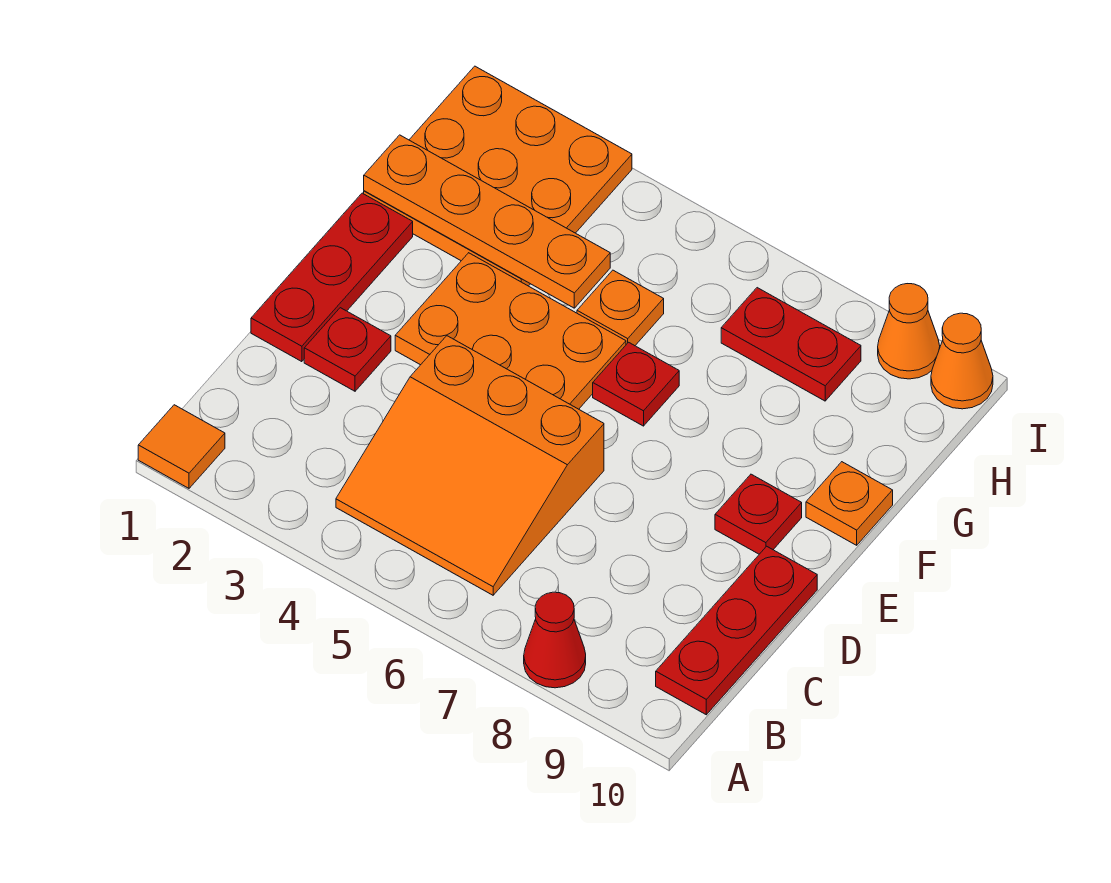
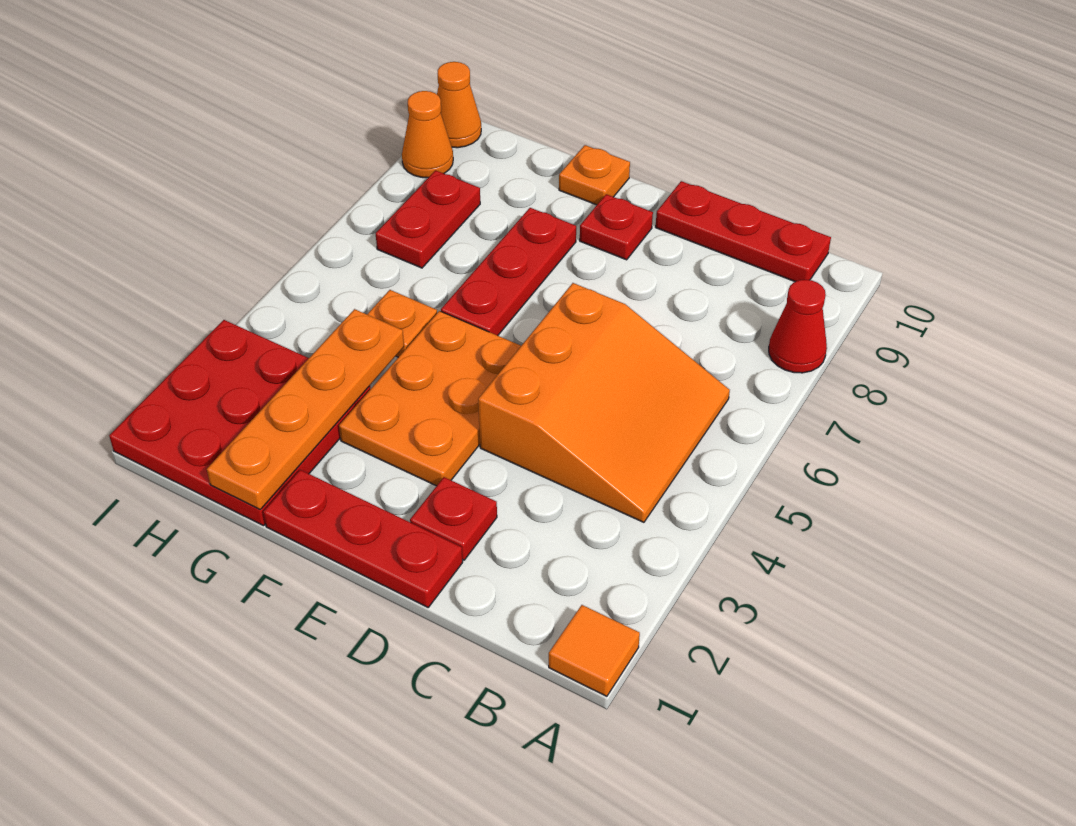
red 1x1 plate [593,342,679,426] -> red 1x3 plate [441,208,576,336]
orange 3x3 plate [364,66,632,286] -> red 3x3 plate [109,320,370,526]

